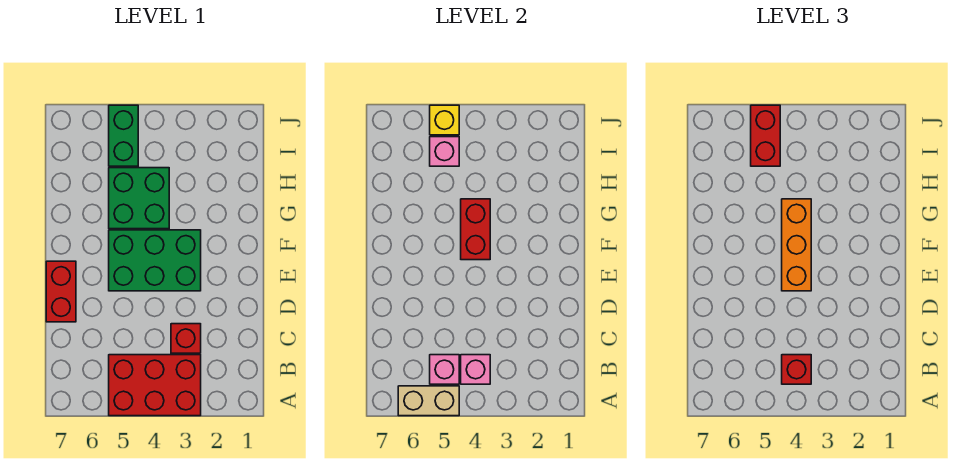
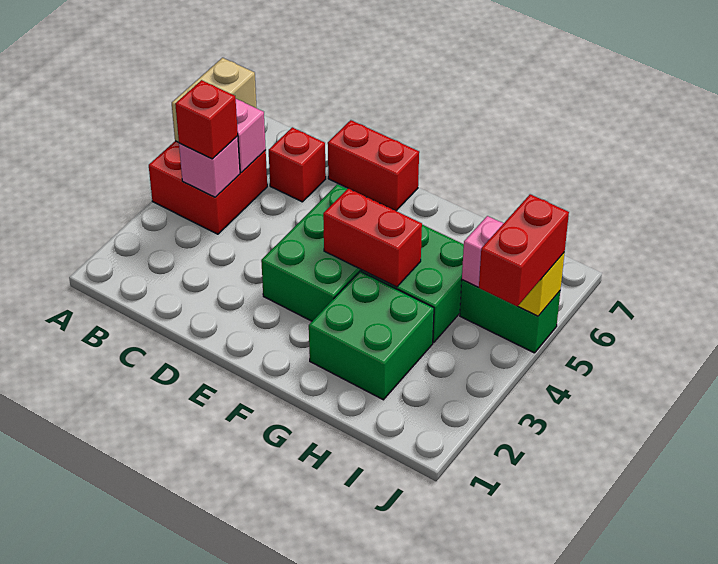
red 2x3 brick [109,355,201,416] -> red 2x2 brick [149,141,267,234]
red 1x1 brick [171,324,201,353] -> red 1x1 brick moved to [269,127,326,202]
orange 1x3 brick [782,199,811,291] -> none
none -> green 2x2 brick [309,271,434,400]
red 1x2 brick [751,105,780,166] -> red 1x2 brick turned to [479,194,569,307]

